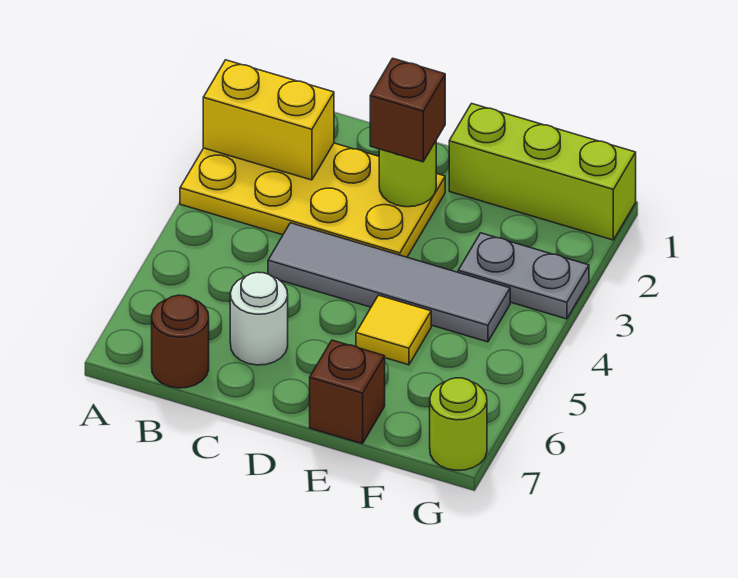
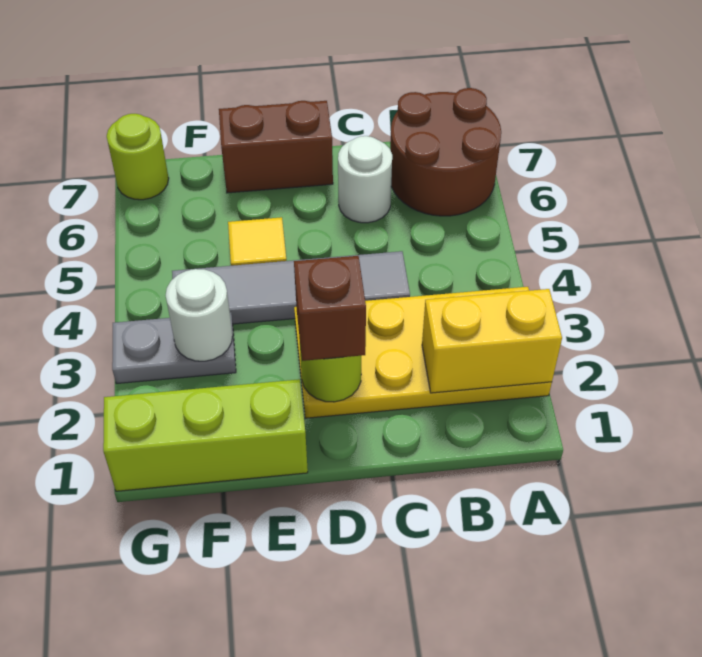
brown 1x1 round brick [152,295,209,388] -> brown 2x2 round brick [390,88,501,216]
brown 1x1 brick [310,340,385,444] -> brown 1x2 brick [219,101,333,193]
none -> white 1x1 round brick [166,269,233,361]

